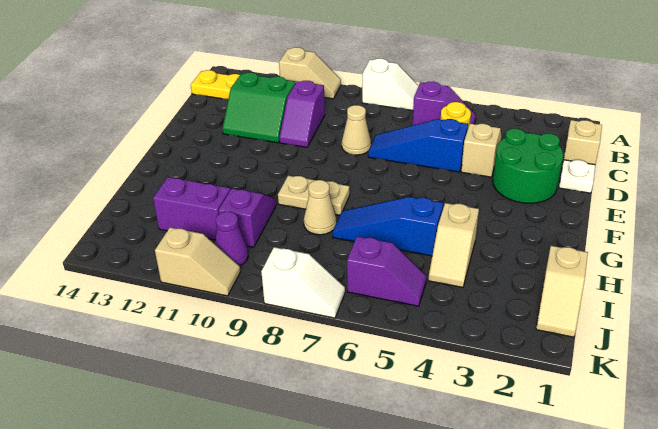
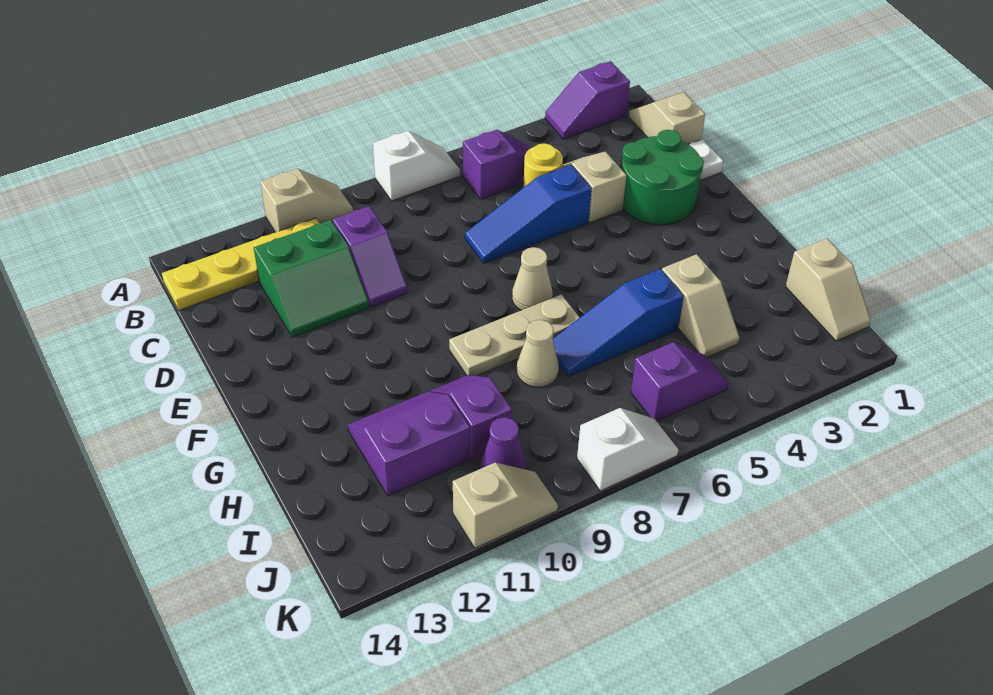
none -> purple 1x2 slope [545,61,630,139]
tan 1x1 cone [342,105,371,155] -> tan 1x1 cone moved to [512,247,553,310]
tan 1x2 plate [278,176,350,215] -> tan 1x3 plate [449,294,580,376]

